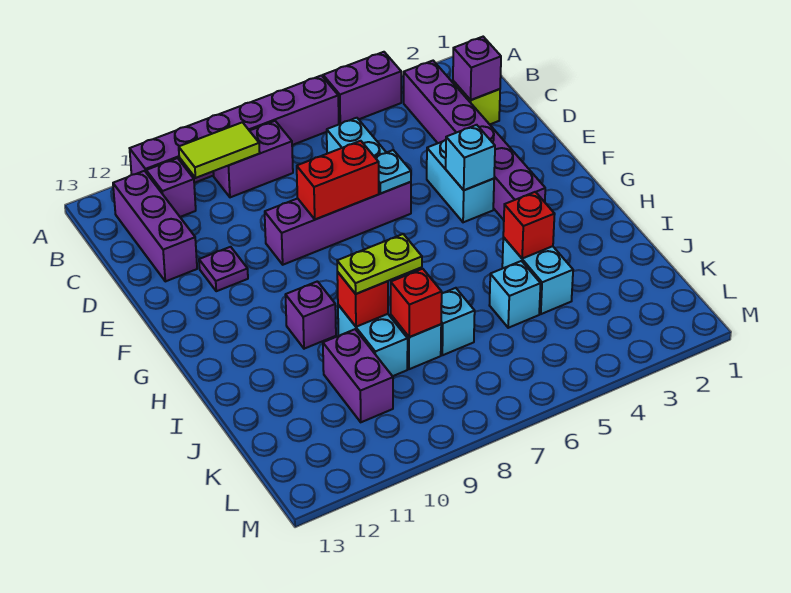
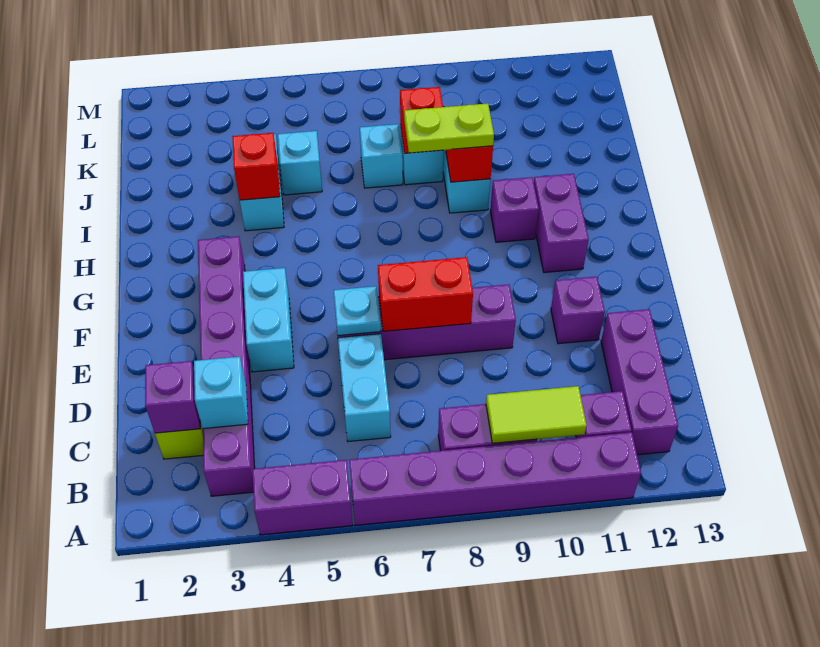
purple 1x1 plate [199,247,248,291] -> purple 1x1 brick [551,277,605,344]
cyan 1x1 brick [446,125,495,190] -> cyan 1x1 brick moved to [194,357,248,429]
purple 1x2 brick [323,329,393,422] -> purple 1x2 brick moved to [534,174,589,273]

